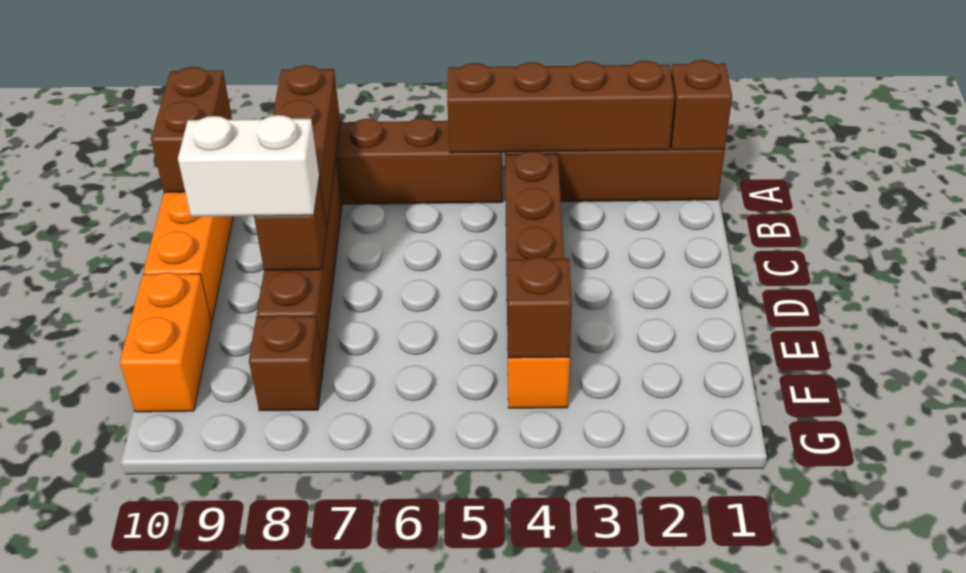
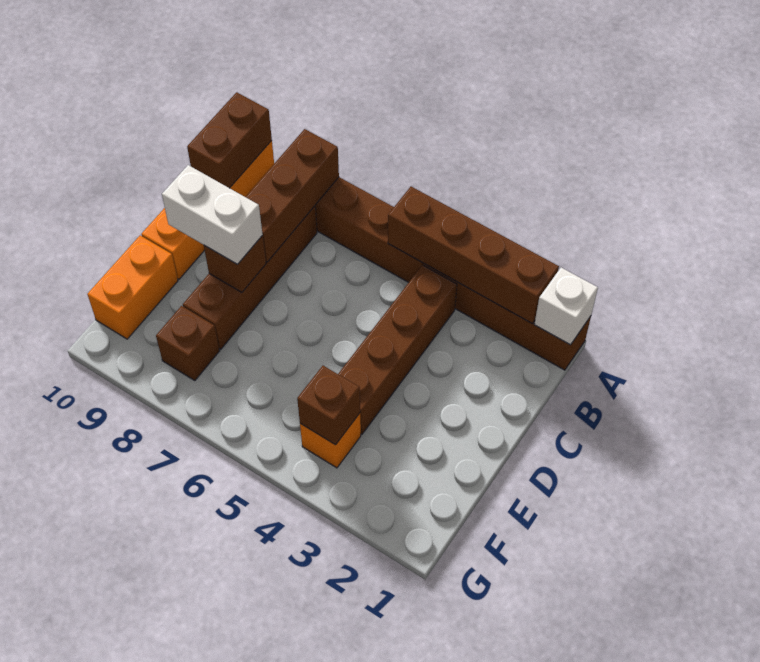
brown 1x1 brick [670,60,732,150] -> white 1x1 brick [534,268,598,345]

